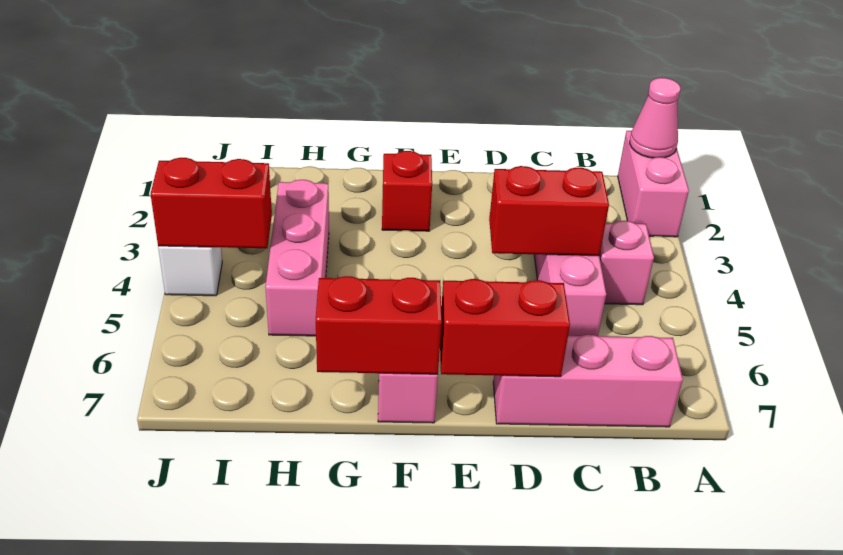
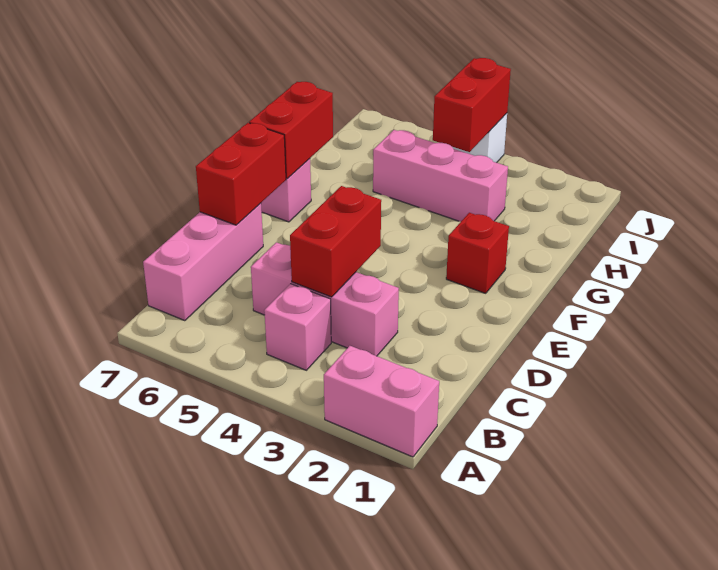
pink 1x1 cone [630,78,680,158] -> none

